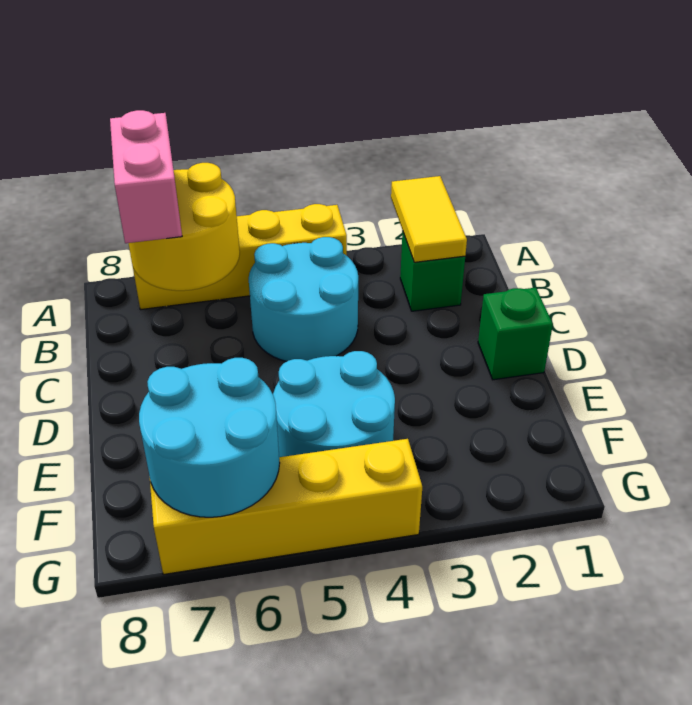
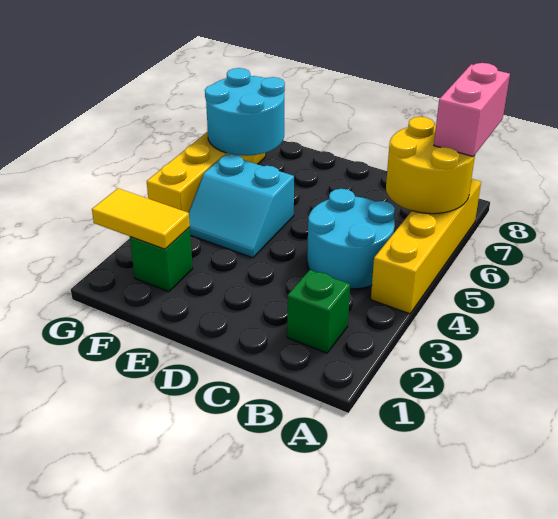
yellow 1x2 tile [391,176,467,262] -> yellow 1x2 tile moved to [92,188,190,249]
pink 1x2 brick [110,110,182,243] -> pink 1x2 brick turned to [434,63,510,156]
green 1x1 brick [478,288,553,380] -> green 1x1 brick moved to [130,228,193,292]
cyan 2x2 round brick [273,351,395,457] -> cyan 2x2 slope [189,155,294,258]

